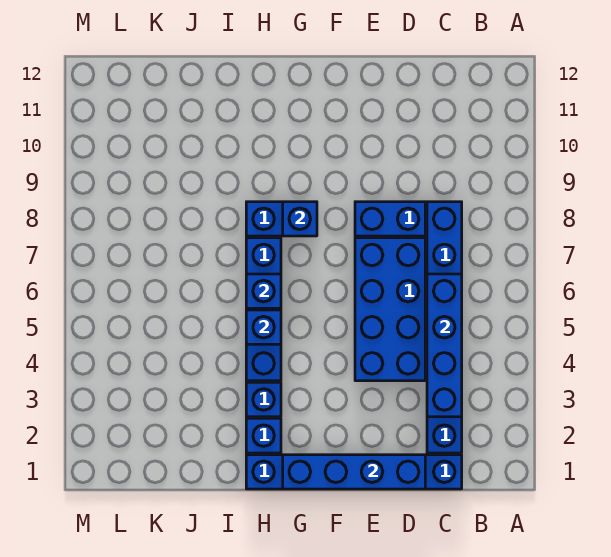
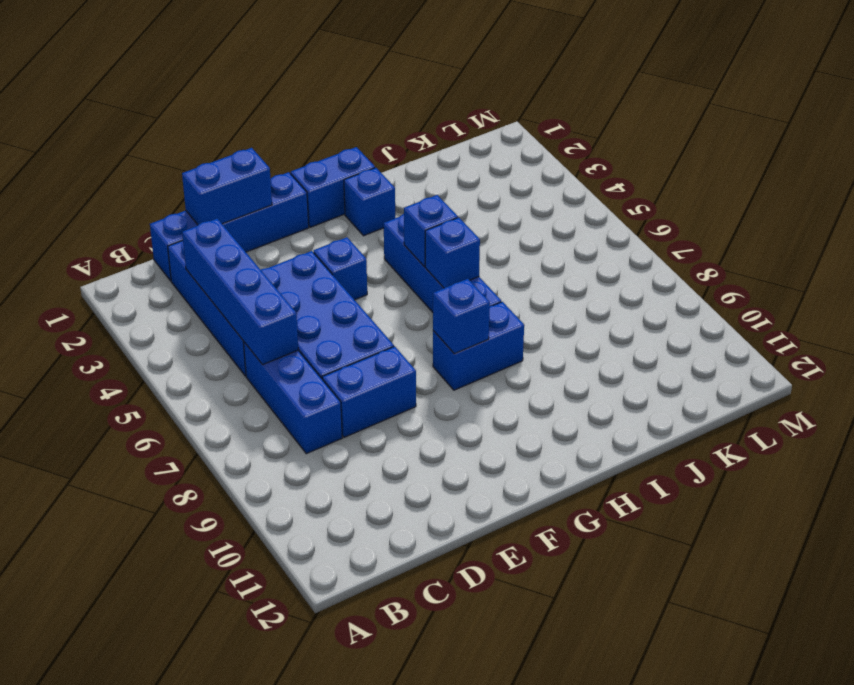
blue 1x4 brick [283,455,425,489] -> blue 1x2 brick [182,148,272,225]
blue 1x1 brick [246,382,281,417] -> blue 1x1 brick moved to [314,237,367,300]

